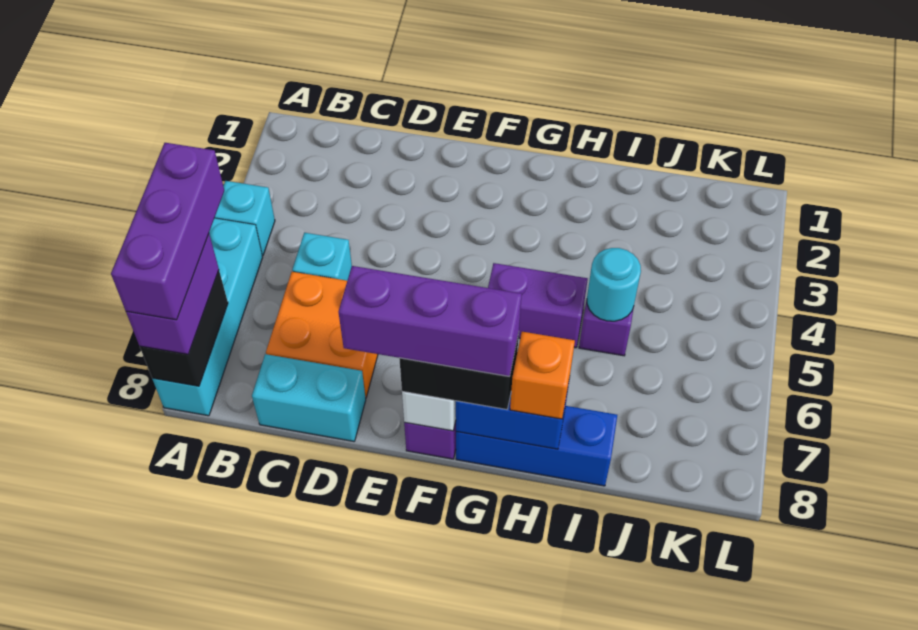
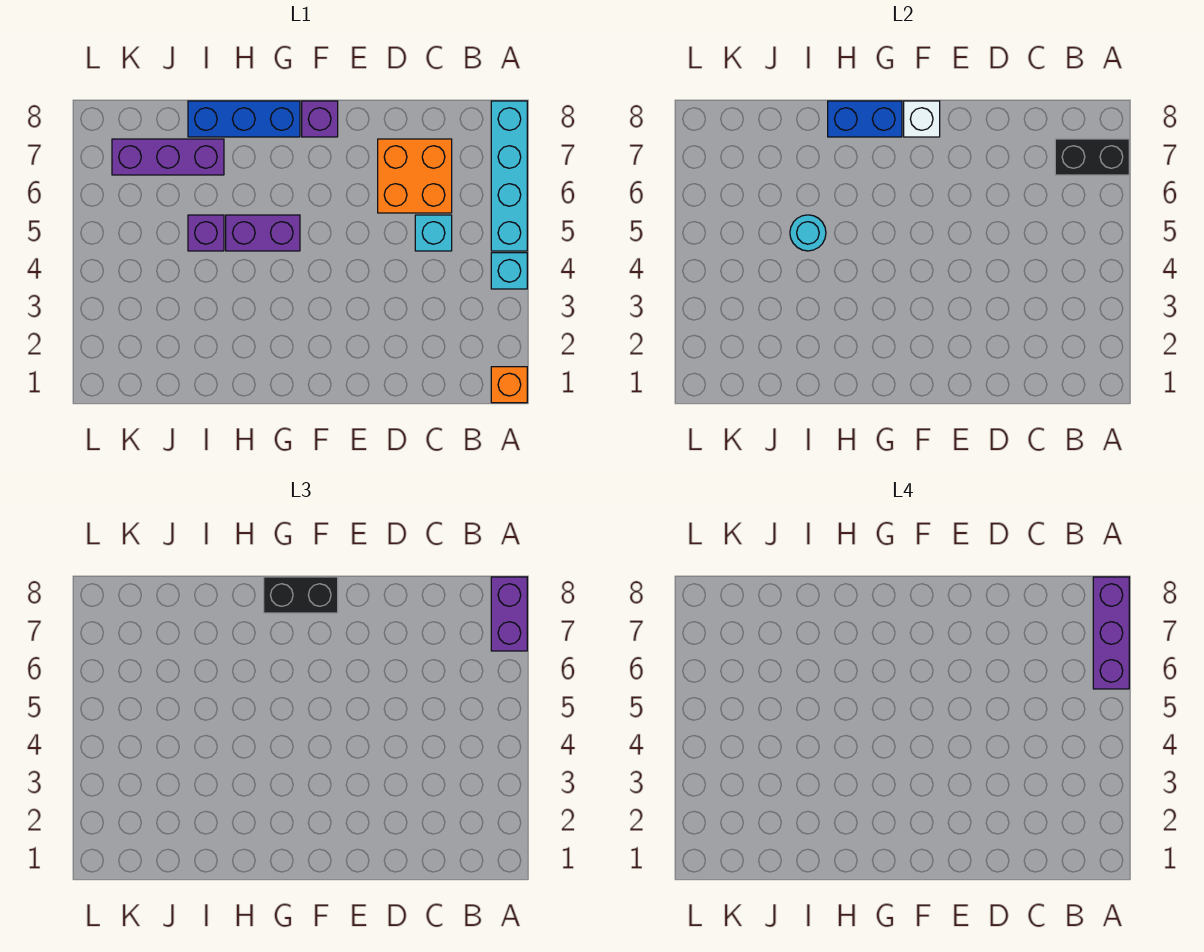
black 1x2 brick [140,271,228,386] -> black 1x2 brick turned to [1055,139,1129,175]
cyan 1x2 brick [252,354,366,441] -> none
purple 1x3 brick [339,266,522,377] -> purple 1x3 brick moved to [112,139,224,175]
orange 1x1 brick [510,332,575,419] -> orange 1x1 brick moved to [491,367,527,403]

